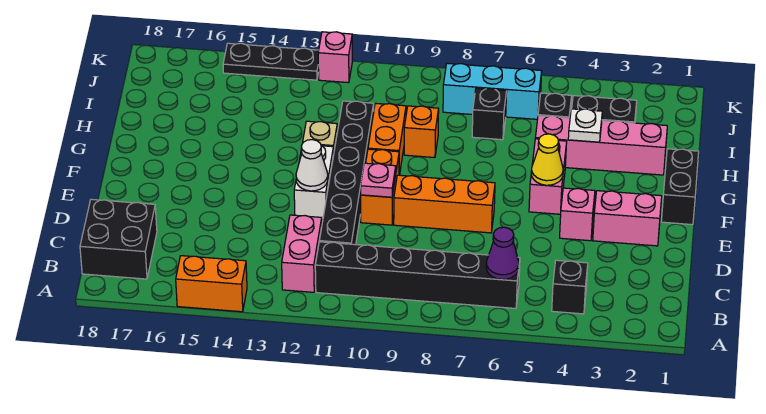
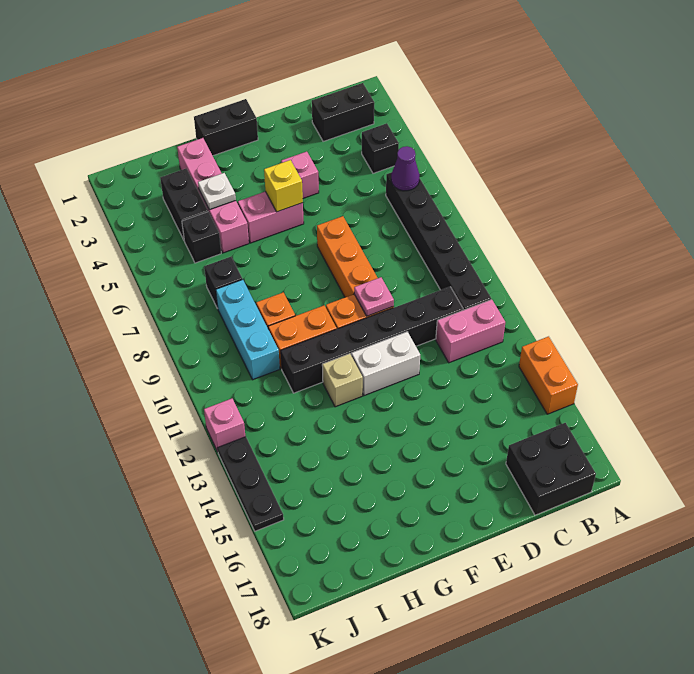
none -> black 1x2 brick [312,83,374,141]
pink 1x2 brick [593,191,662,246] -> none
white 1x1 cone [296,140,328,191] -> none
yellow 1x1 cone [531,134,563,185] -> yellow 1x1 brick [264,160,303,212]
cyan 1x3 brick [443,63,542,119] -> cyan 1x3 brick moved to [216,279,280,380]

